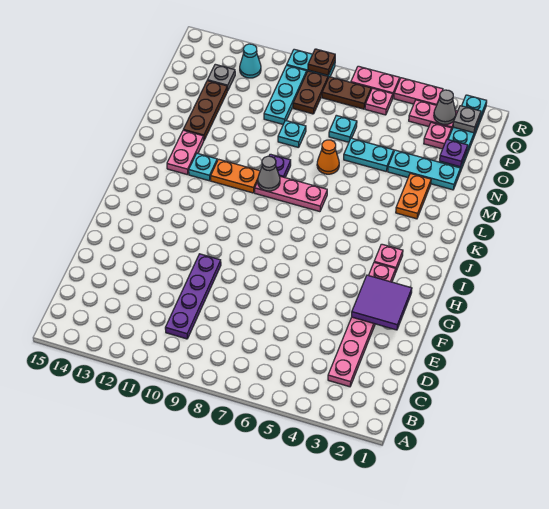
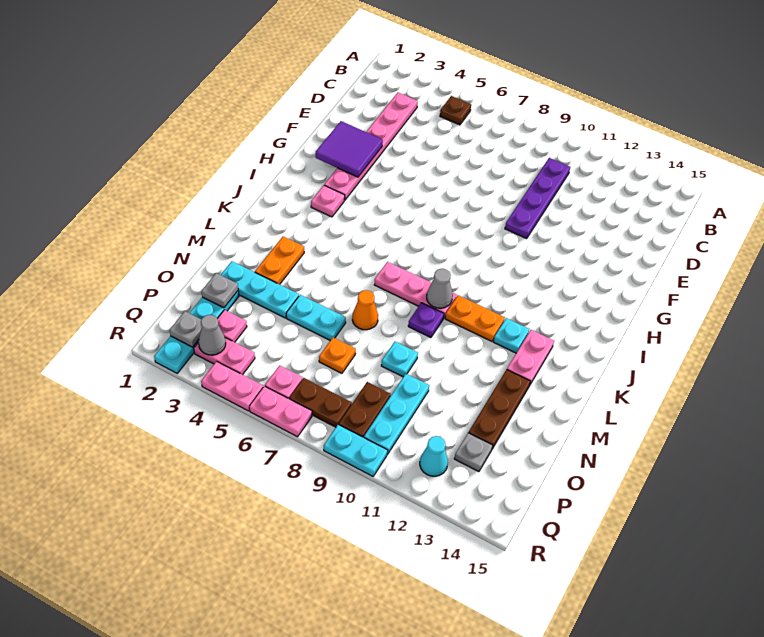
purple 1x1 plate [440,139,468,167] -> grey 1x1 plate [201,273,238,308]
cyan 1x1 plate [329,115,357,142] -> orange 1x1 plate [319,337,356,373]
brown 1x1 plate [308,49,335,75] -> brown 1x1 plate moved to [440,96,471,125]

